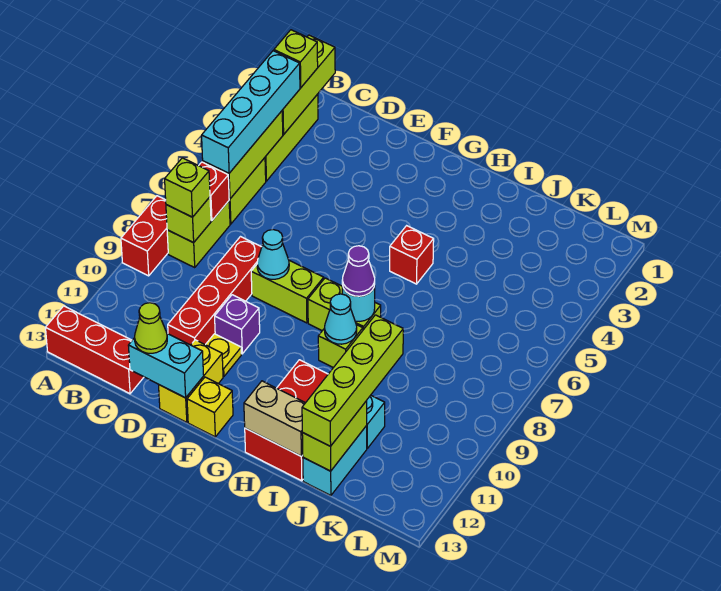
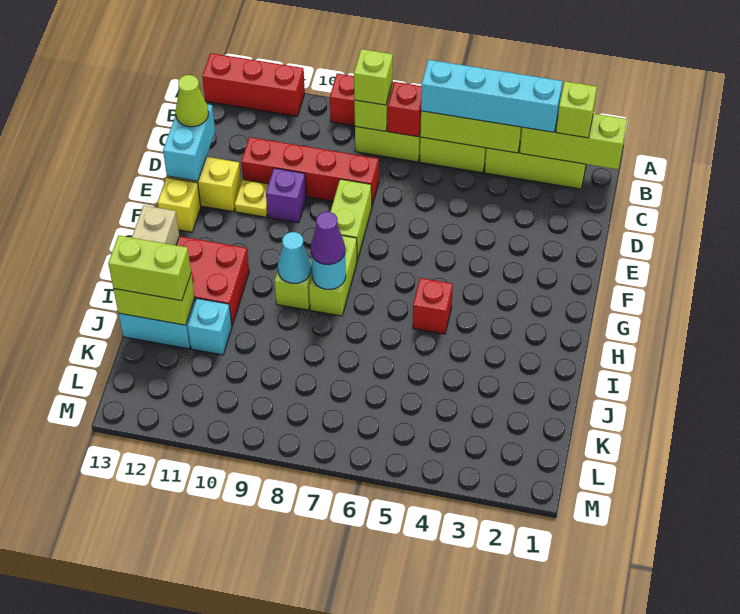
red 1x3 brick [46,306,144,394] -> red 1x3 brick turned to [202,53,305,116]
cyan 1x1 cone [257,230,289,279] -> none
lime 1x4 brick [302,315,403,446] -> lime 1x2 brick [108,235,191,301]

